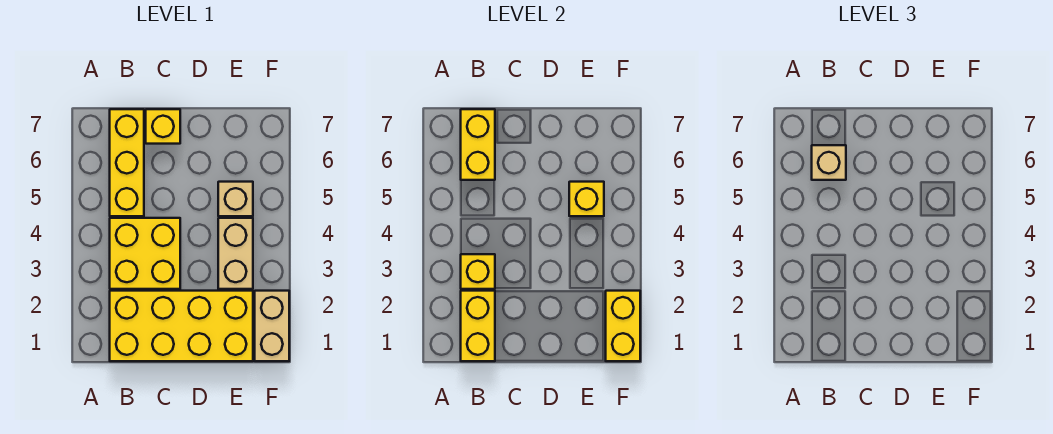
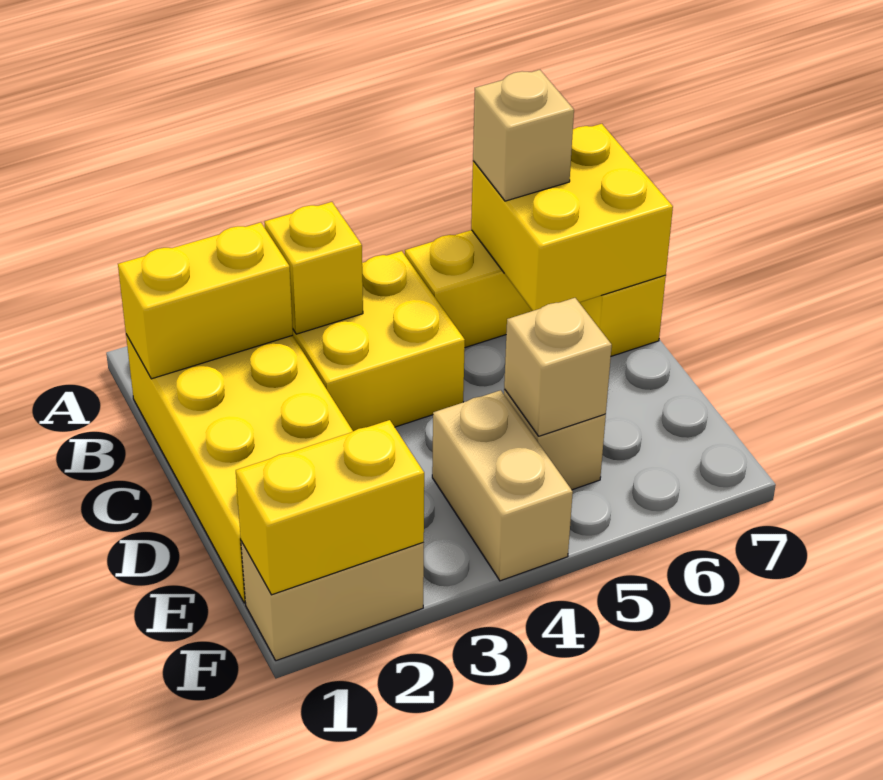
yellow 1x2 brick [461,109,495,180] -> yellow 2x2 brick [471,124,673,311]
tan 1x2 brick [218,218,253,289] -> tan 1x2 brick turned to [432,390,573,581]
yellow 1x1 brick [569,182,604,216] -> tan 1x1 brick [504,298,612,436]

